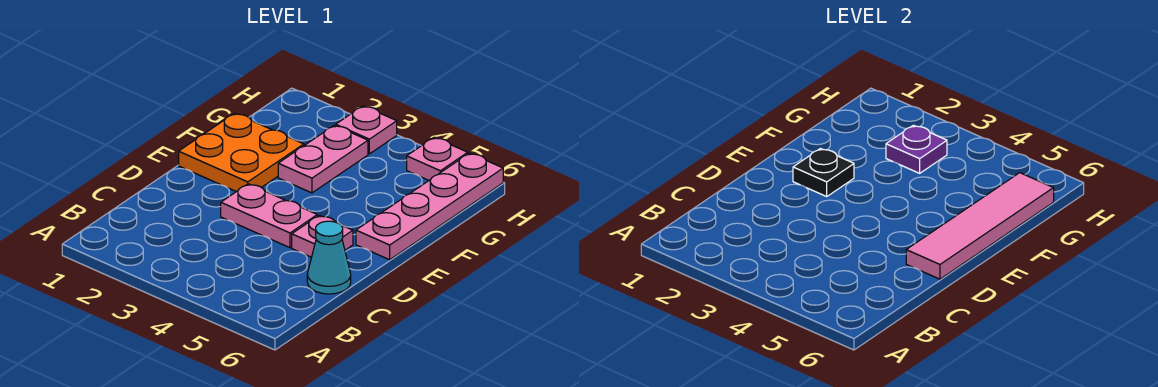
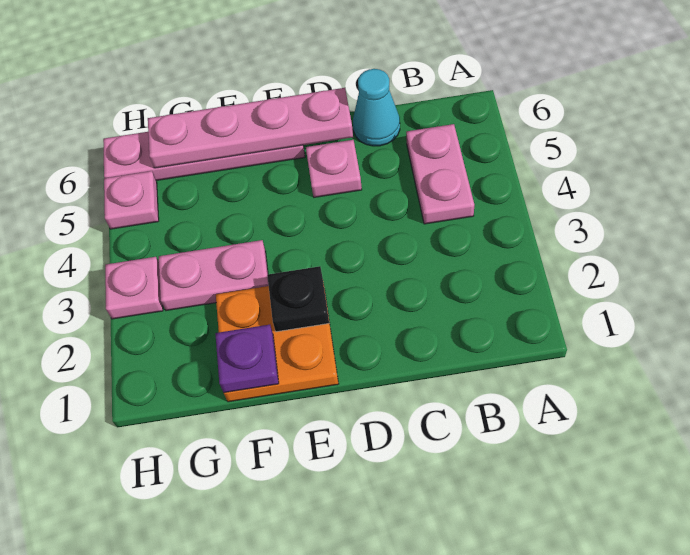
pink 1x2 plate [221,184,317,248] -> pink 1x2 plate moved to [406,124,474,224]
pink 1x4 tile [906,173,1054,279] -> pink 1x4 plate [148,88,353,168]
purple 1x1 plate [886,125,947,173] -> purple 1x1 plate moved to [215,325,279,393]

